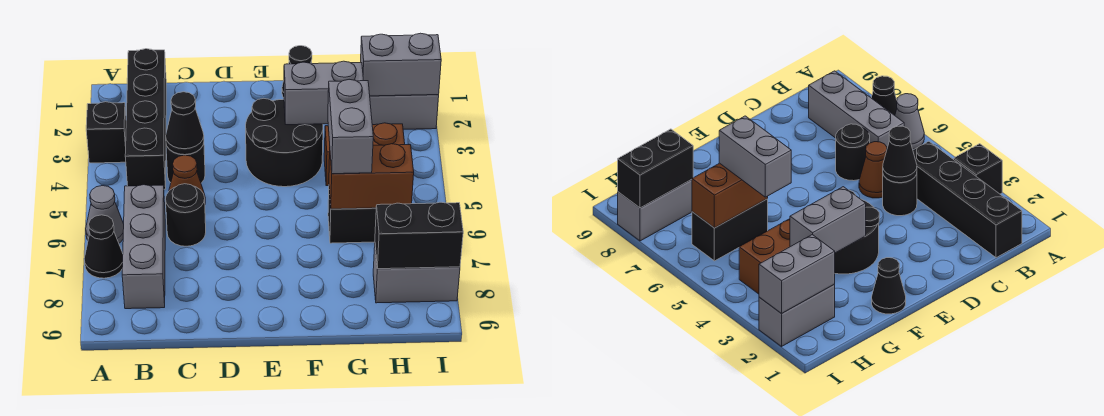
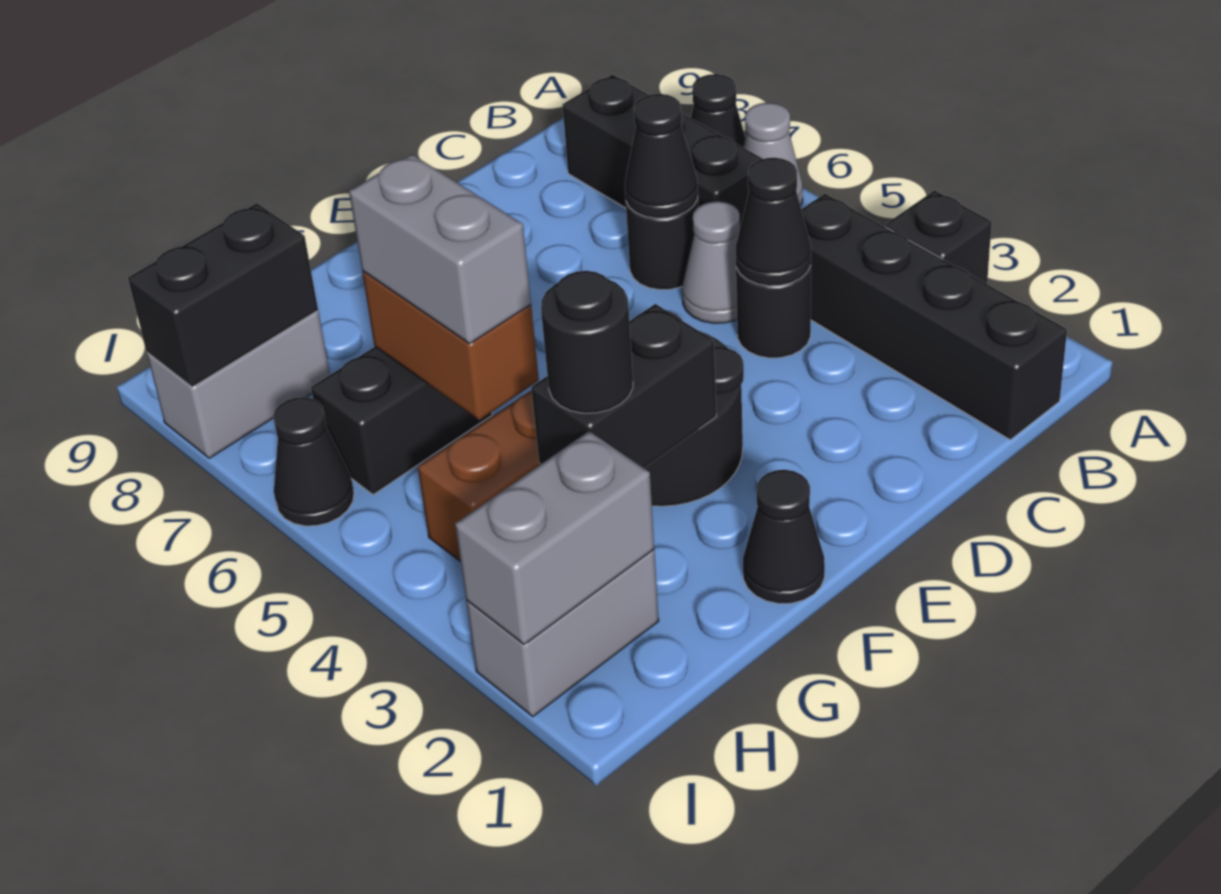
grey 1x3 brick [122,185,165,309] -> black 1x3 brick [563,75,763,226]
brown 1x1 cone [169,155,205,198] -> grey 1x1 cone [682,201,740,323]
none -> black 1x1 cone [625,94,698,218]
grey 1x2 brick [284,61,364,125] -> black 1x2 brick [531,304,716,468]
none -> black 1x1 round brick [541,271,633,413]
brown 1x2 brick [329,144,414,209] -> brown 1x2 brick turned to [362,271,539,420]
none -> black 1x1 cone [273,397,354,526]

